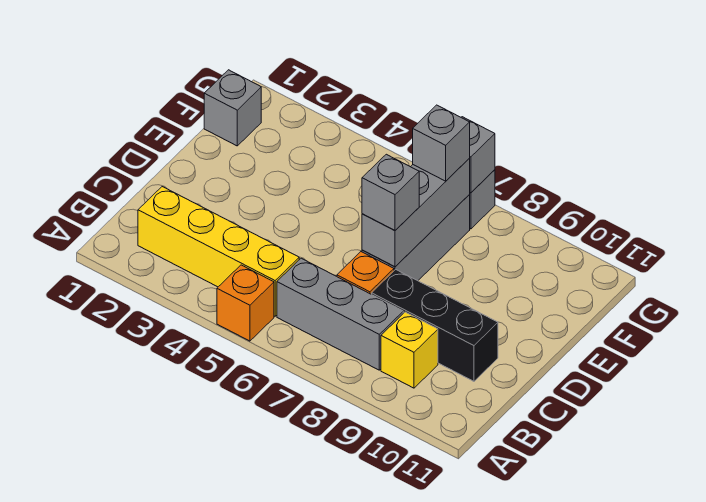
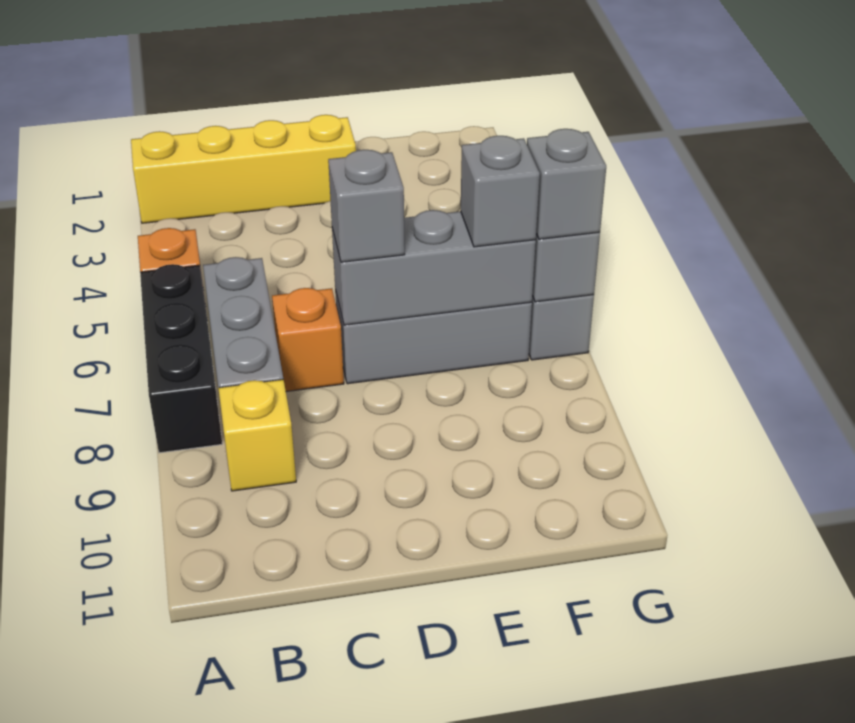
yellow 1x4 brick [138,187,299,316] -> yellow 1x4 brick turned to [131,115,356,223]
black 1x3 brick [372,269,498,381] -> black 1x3 brick moved to [140,264,222,453]
grey 1x1 brick [204,70,261,146] -> grey 1x1 brick moved to [527,129,606,239]

